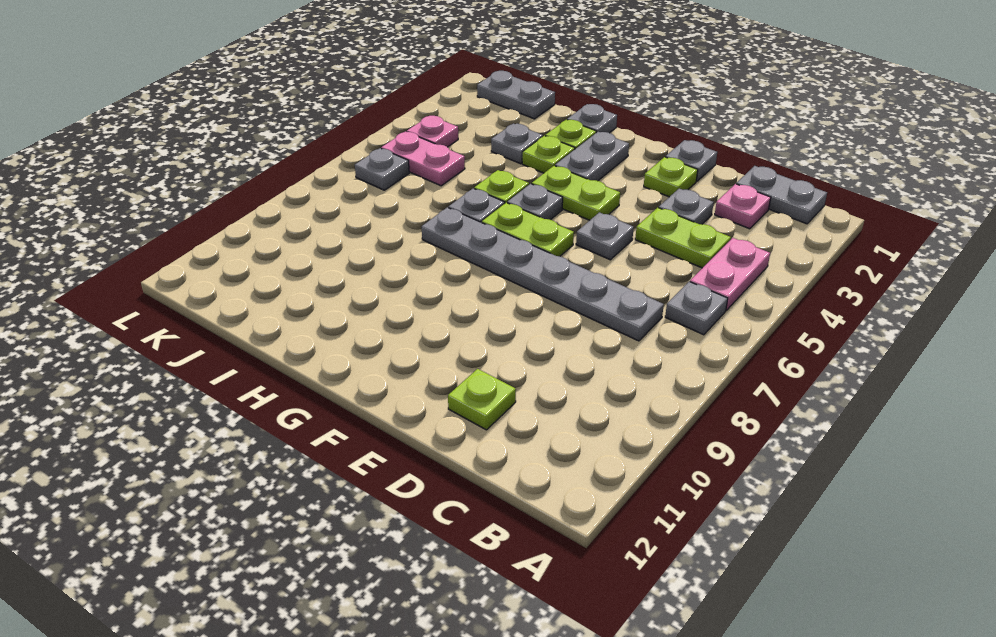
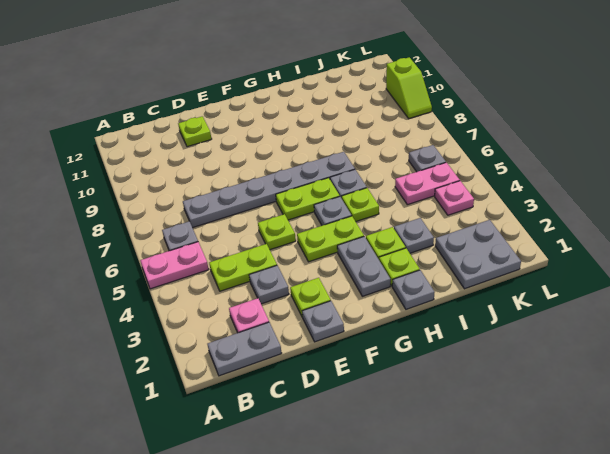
pink 1x2 plate [690,238,770,310] -> pink 1x2 plate turned to [140,242,209,289]
grey 1x1 plate [576,212,634,260] -> lime 1x1 plate [258,214,296,250]
grey 1x2 plate [477,71,555,119] -> grey 2x2 plate [435,220,521,289]
none -> lime 1x2 slope [386,57,432,118]

